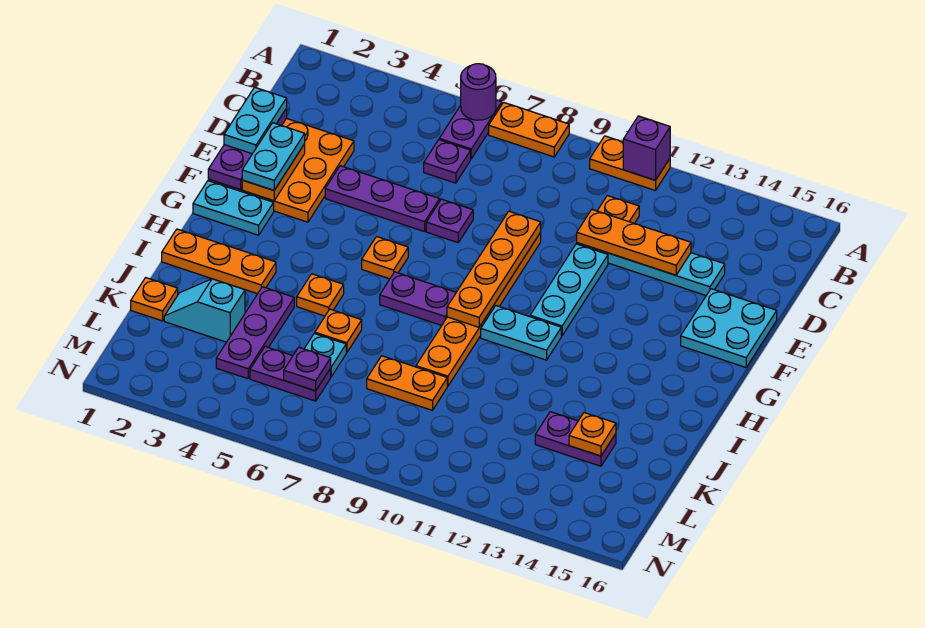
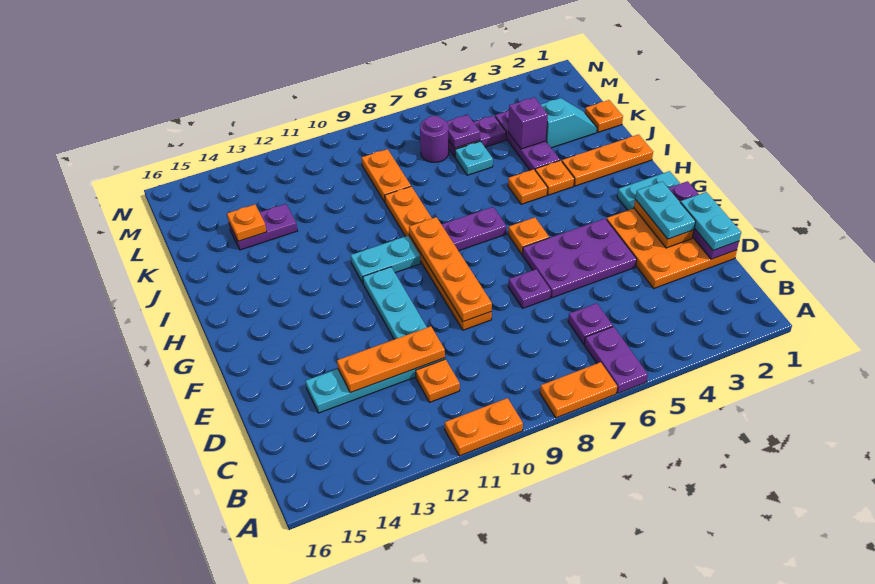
purple 1x1 round brick [461,64,496,120] -> purple 1x1 round brick moved to [420,116,449,162]
purple 1x1 brick [623,116,670,180] -> purple 1x1 brick moved to [508,97,548,149]
purple 1x3 plate [325,166,440,232] -> purple 2x3 plate [523,218,637,298]
cyan 2x2 plate [681,289,777,367] -> none
orange 1x1 plate [315,309,362,353] -> orange 1x1 plate moved to [535,160,574,195]
orange 1x2 plate [367,356,447,410] -> orange 1x2 plate turned to [362,149,411,202]

